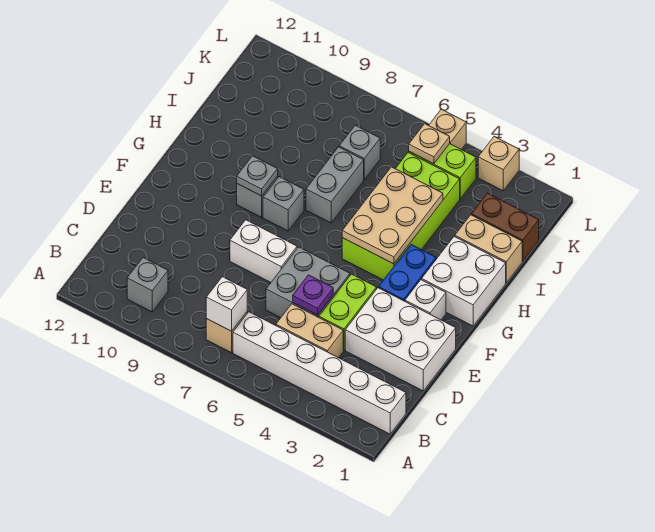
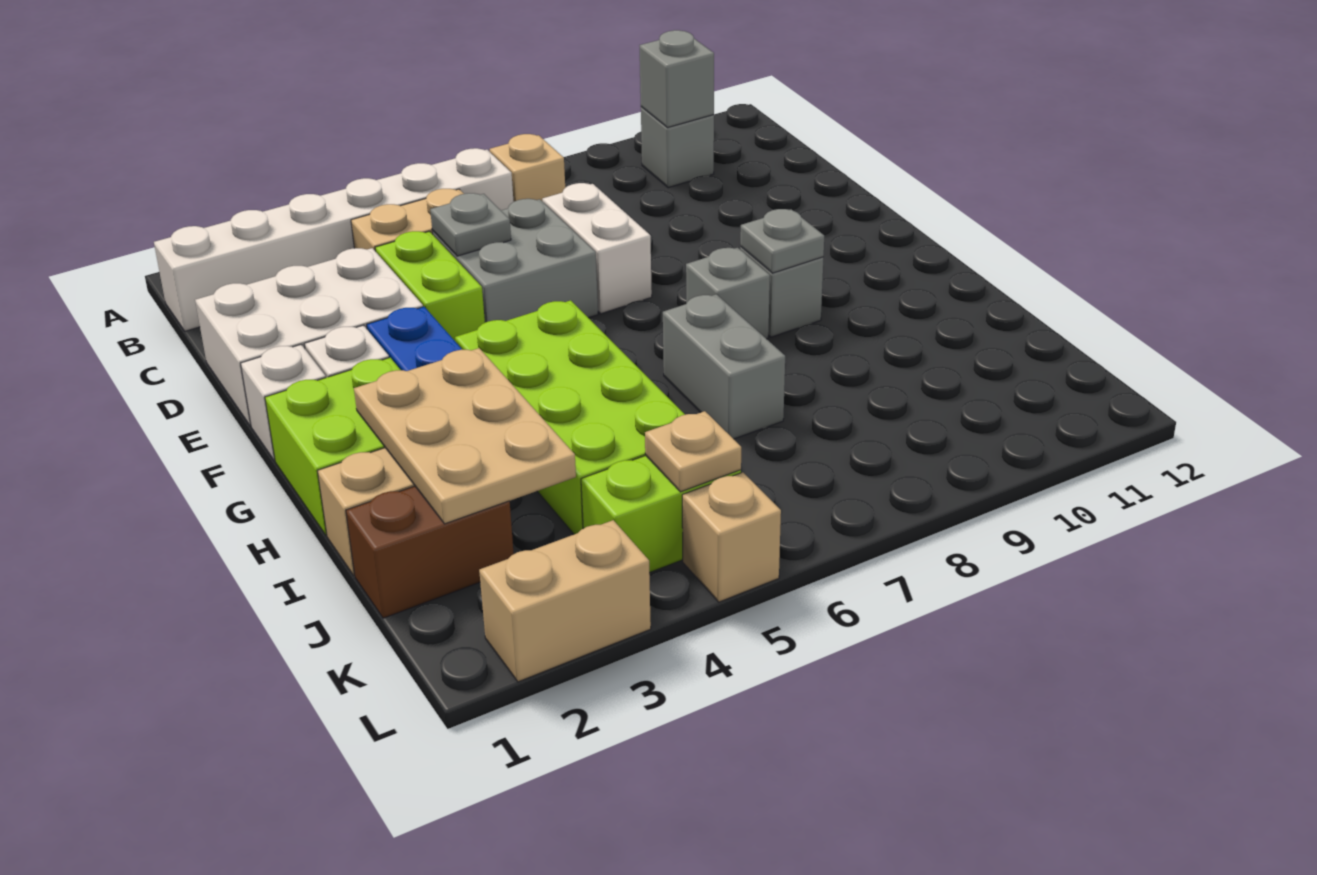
white 1x1 brick [206,277,247,331] -> white 1x1 brick moved to [241,345,326,461]
purple 1x1 plate [293,275,333,315] -> grey 1x1 plate [430,193,511,256]
white 1x2 brick [230,220,297,282] -> white 1x2 brick turned to [542,183,652,314]
white 2x2 brick [422,236,506,326] -> lime 2x2 brick [265,358,400,536]
tan 2x3 plate [342,167,443,264] -> tan 2x3 plate moved to [354,348,576,524]
grey 1x1 brick [339,125,380,180] -> grey 1x1 brick moved to [640,30,714,128]
tan 1x1 brick [478,136,519,191] -> tan 1x2 brick [479,520,651,682]

